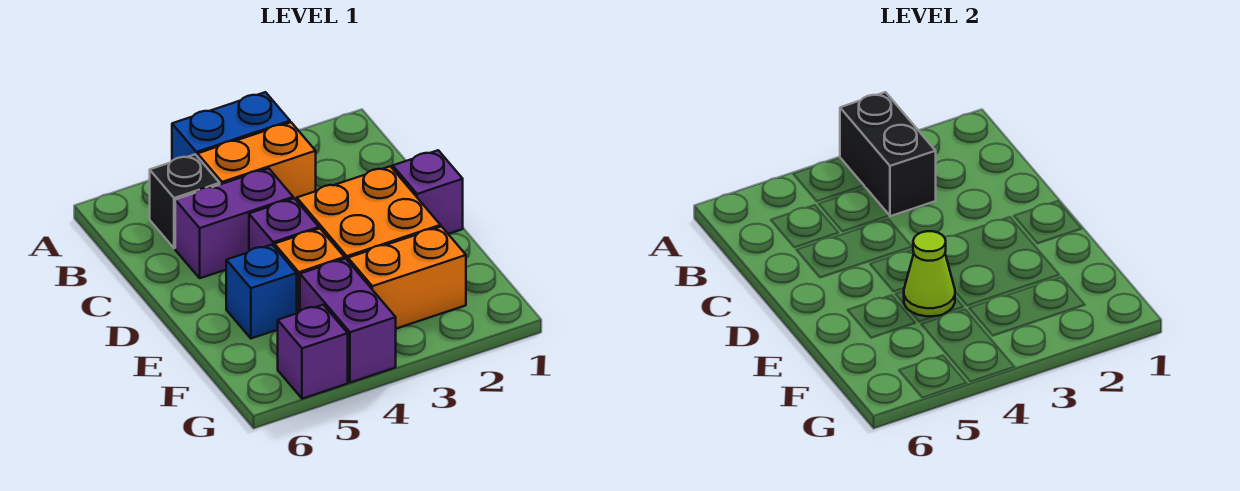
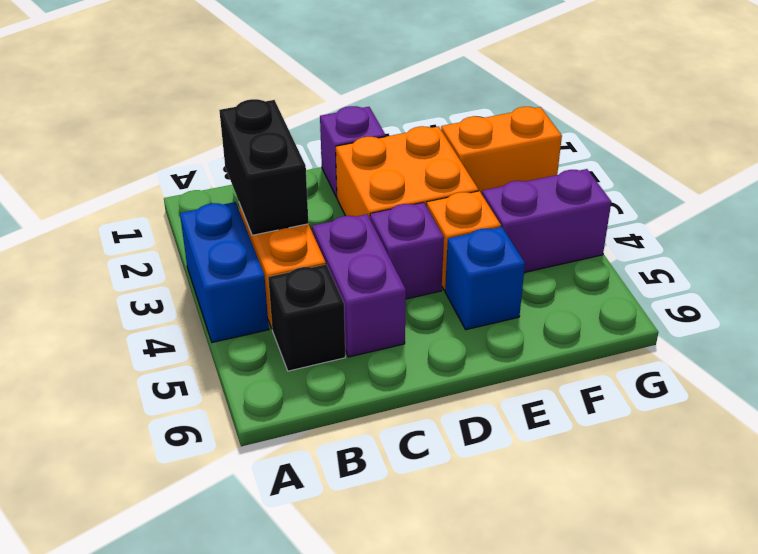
black 1x2 brick [840,92,936,216] -> black 1x2 brick turned to [219,99,309,235]
lime 1x1 cone [904,231,955,316] -> none
orange 1x2 brick [348,227,466,329] -> orange 1x2 brick turned to [441,107,562,194]
purple 1x1 brick [278,305,348,399] -> none

